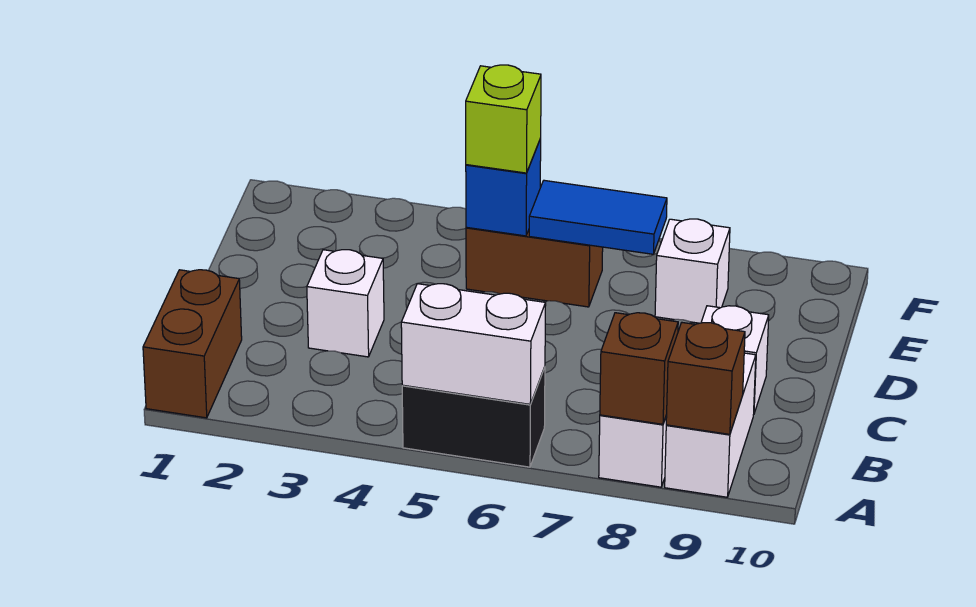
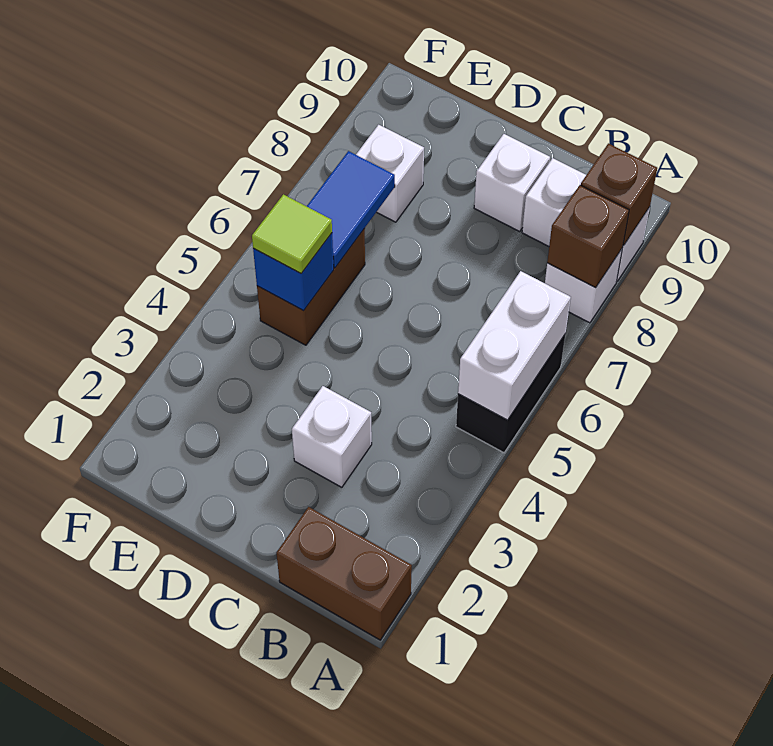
lime 1x1 brick [466,65,541,173] -> lime 1x1 tile [252,194,332,273]

